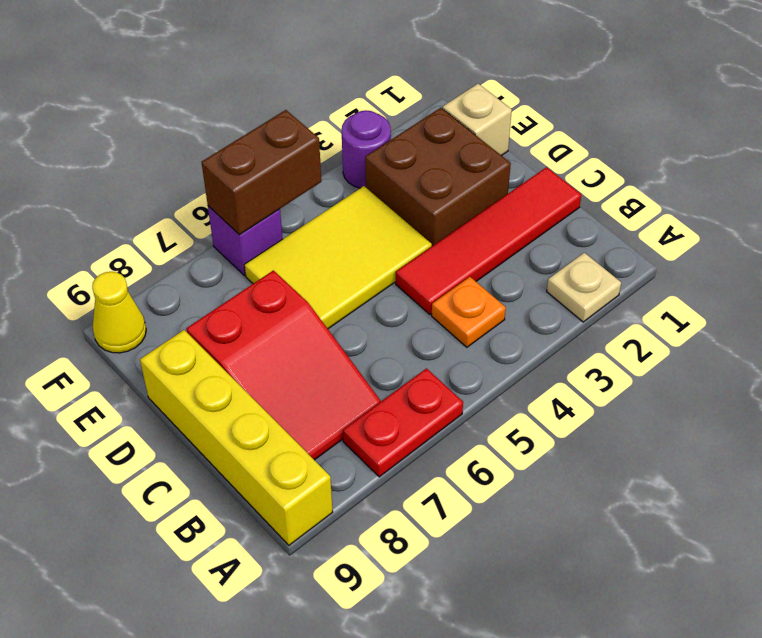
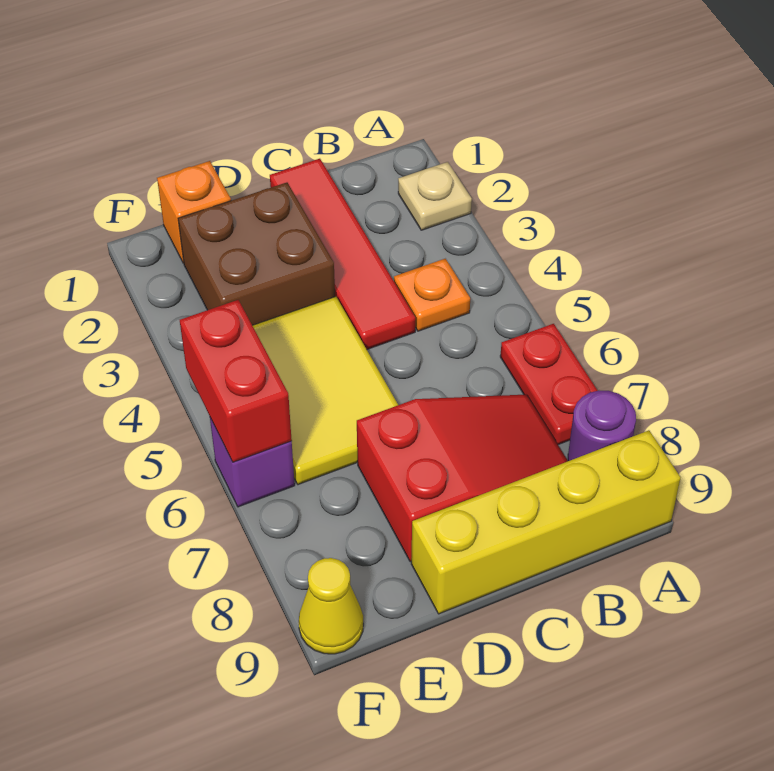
tan 1x1 brick [443,84,512,156] -> orange 1x1 brick [157,161,231,263]
purple 1x1 round brick [342,110,391,188] -> purple 1x1 round brick moved to [568,391,636,461]
brown 1x2 brick [202,110,321,235] -> red 1x2 brick [180,300,292,462]

